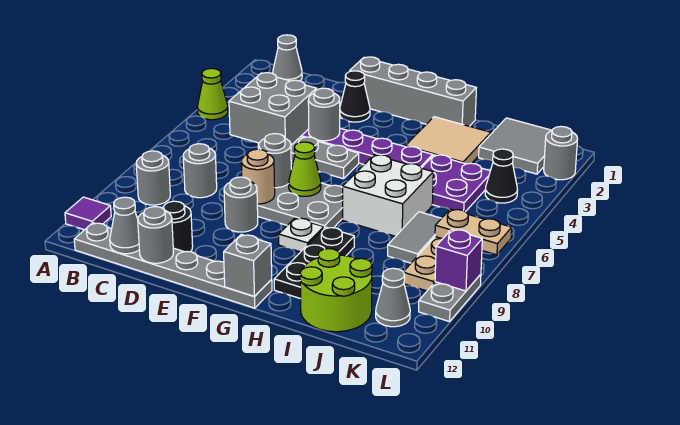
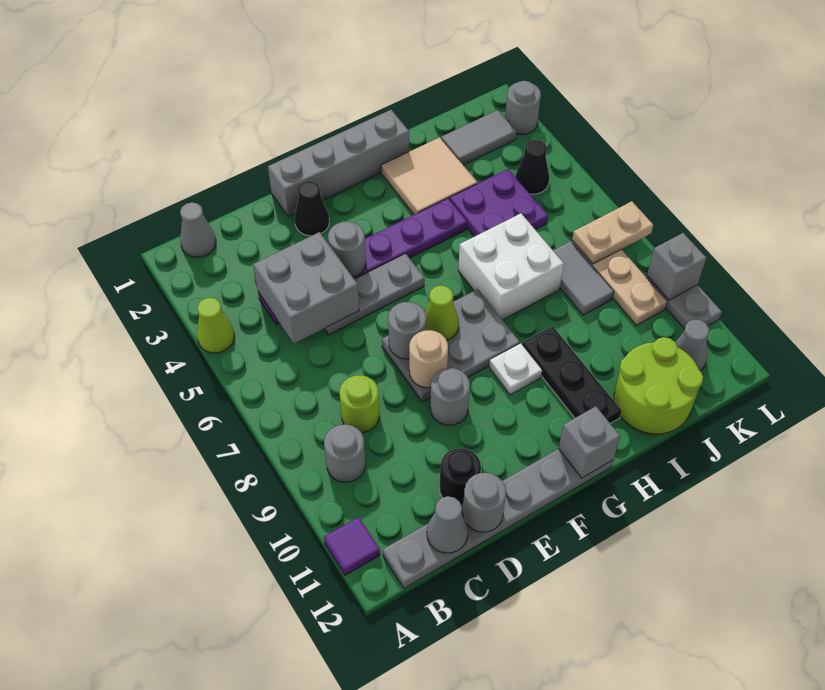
grey 1x1 round brick [183,144,217,198] -> lime 1x1 round brick [339,375,379,432]
grey 2x2 tile [479,118,552,174] -> grey 1x2 tile [441,110,516,165]
purple 1x1 brick [435,229,482,291] -> grey 1x1 brick [647,233,706,300]

